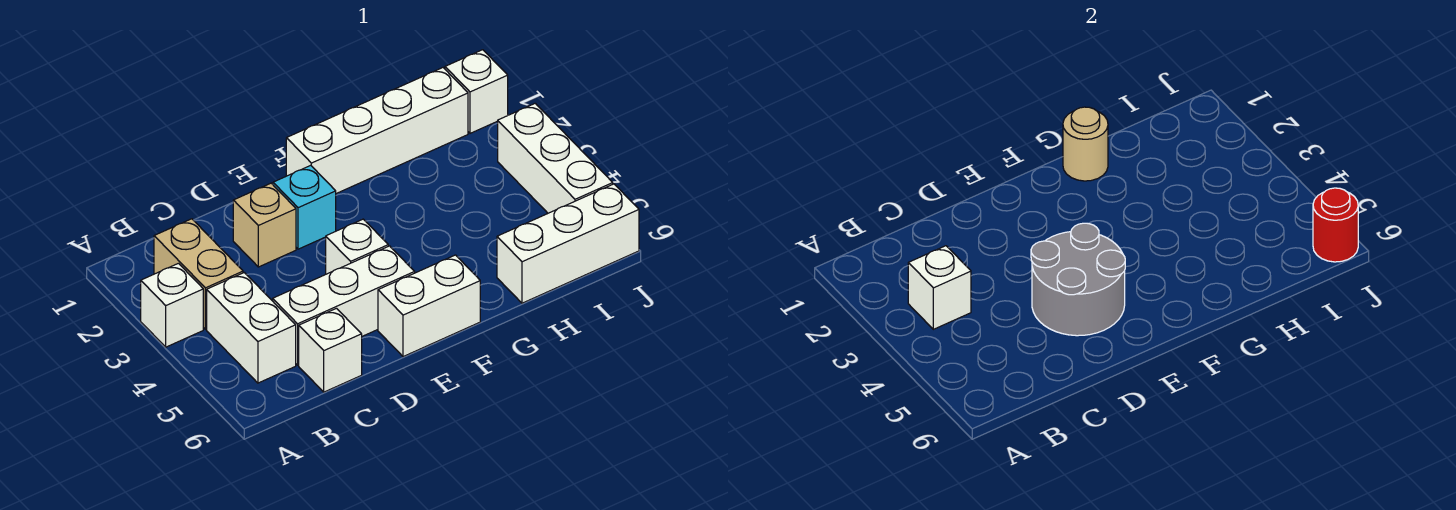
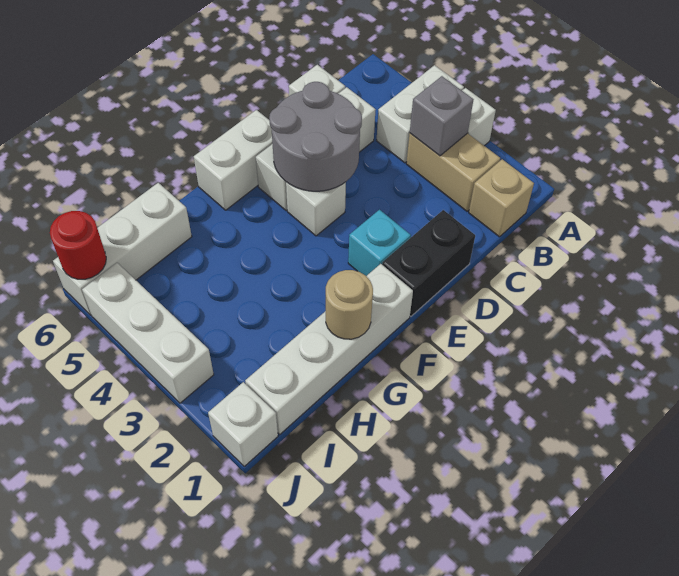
white 1x1 brick [908,246,971,329] -> grey 1x1 brick [410,76,473,156]
white 1x2 brick [207,273,296,383] -> white 1x2 brick turned to [376,65,464,163]
none -> black 1x2 brick [382,210,475,316]
tan 1x1 brick [233,183,296,267] -> tan 1x1 brick moved to [469,159,534,237]

